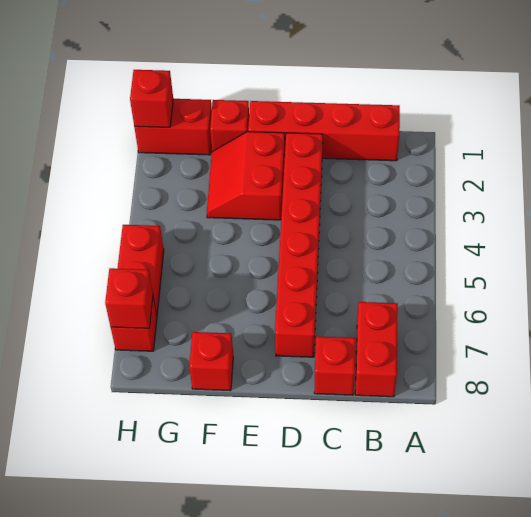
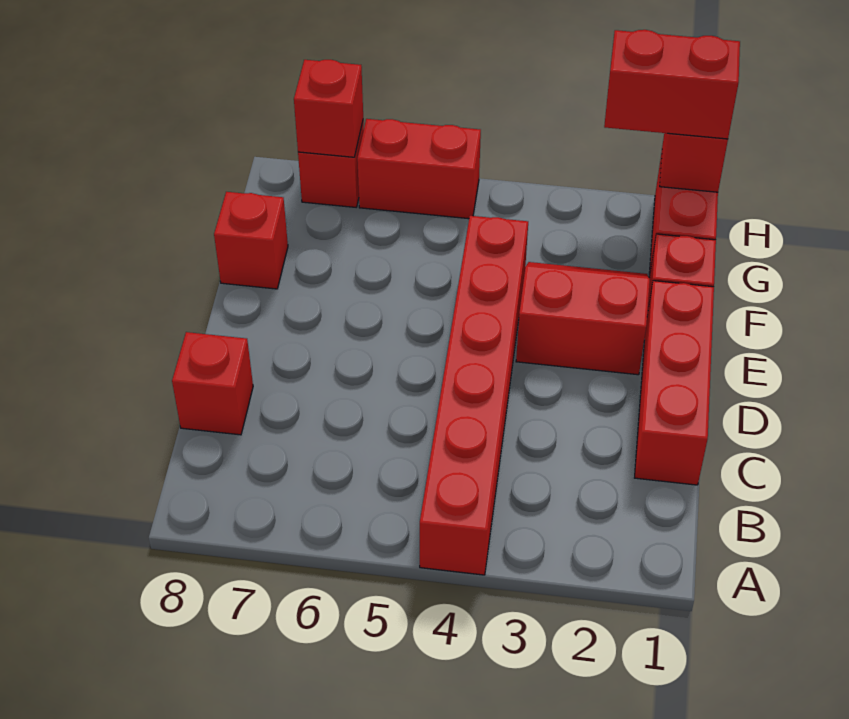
red 1x4 brick [248,101,400,161] -> red 1x3 brick [635,281,714,485]
red 1x2 brick [355,302,398,397] -> red 1x2 brick moved to [604,30,740,139]
red 1x6 brick [275,133,323,357] -> red 1x6 brick turned to [420,216,528,575]

